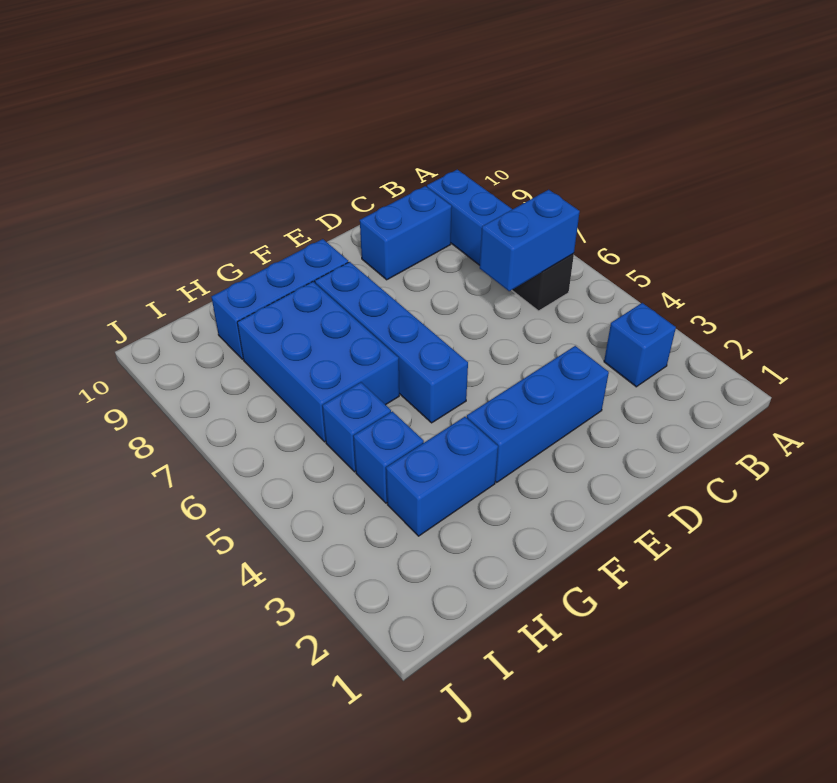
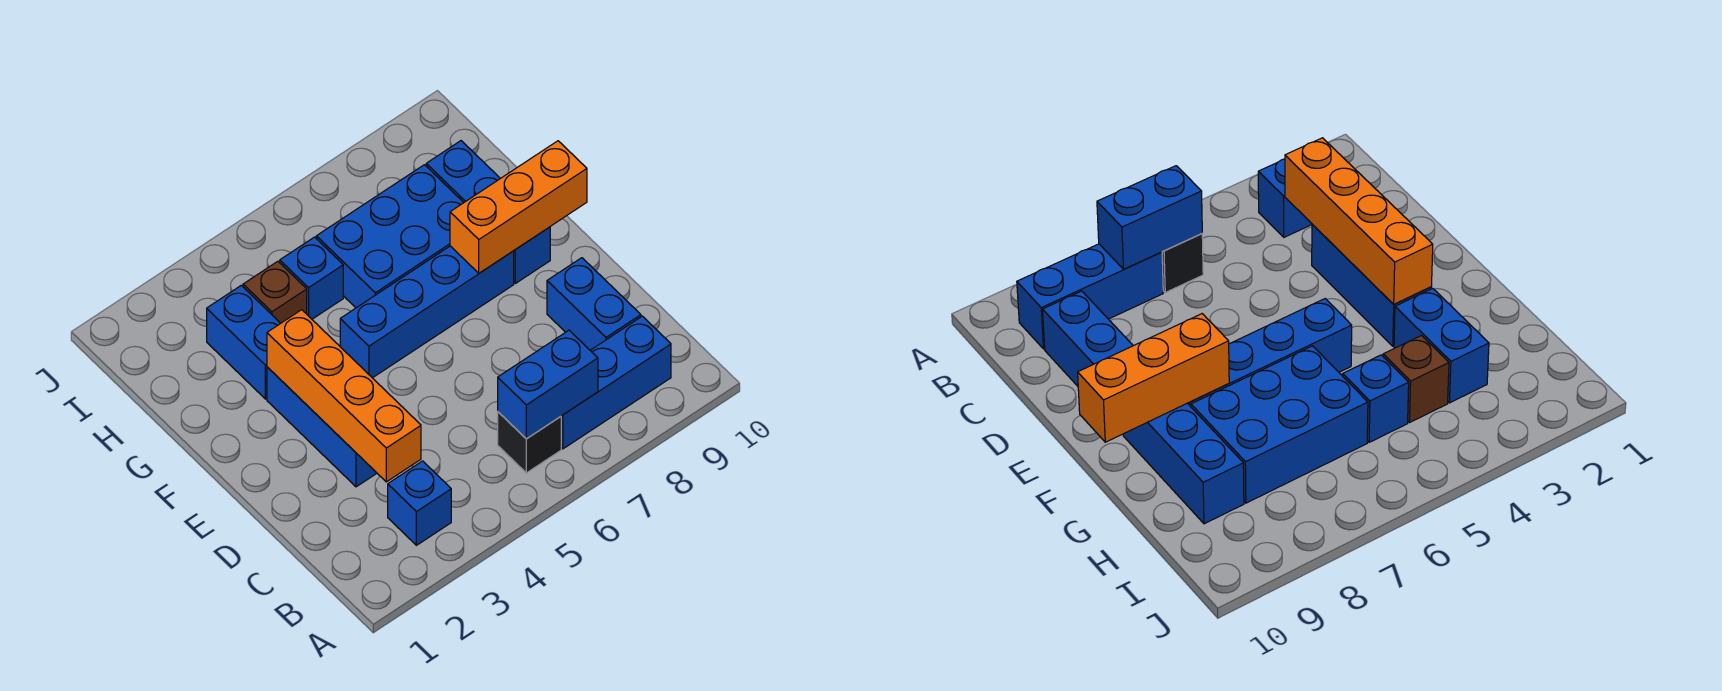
blue 1x2 brick [480,190,580,291] -> blue 1x2 brick turned to [498,330,598,439]
none -> orange 1x4 brick [267,310,421,482]
none -> orange 1x3 brick [450,141,587,273]
blue 1x1 brick [354,411,424,503] -> brown 1x1 brick [243,261,307,323]

